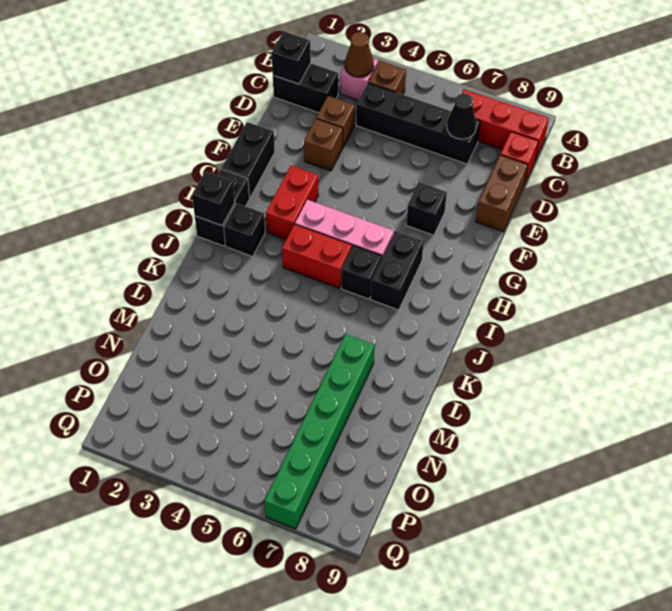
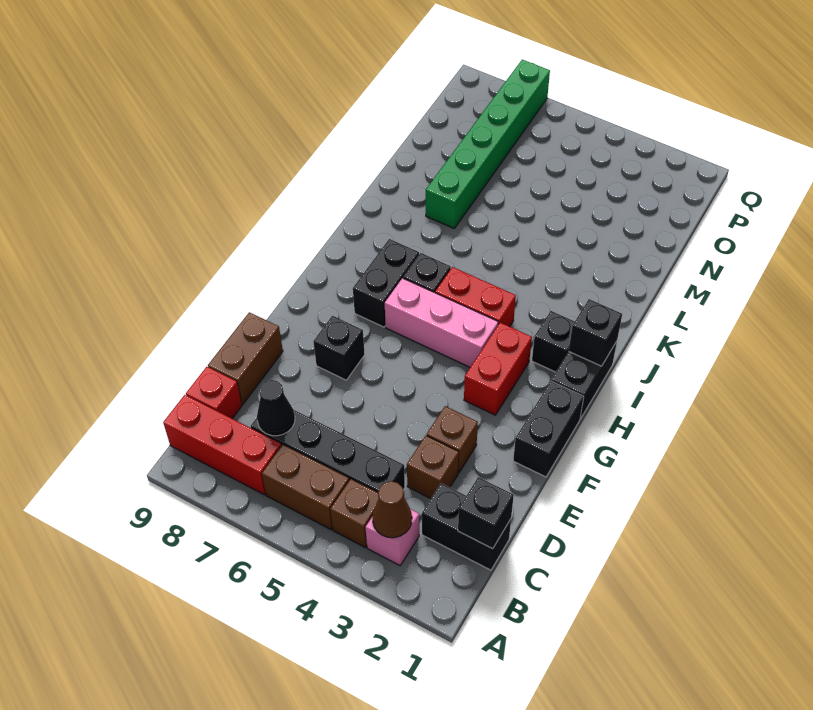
none -> brown 1x2 brick [262,444,349,530]

